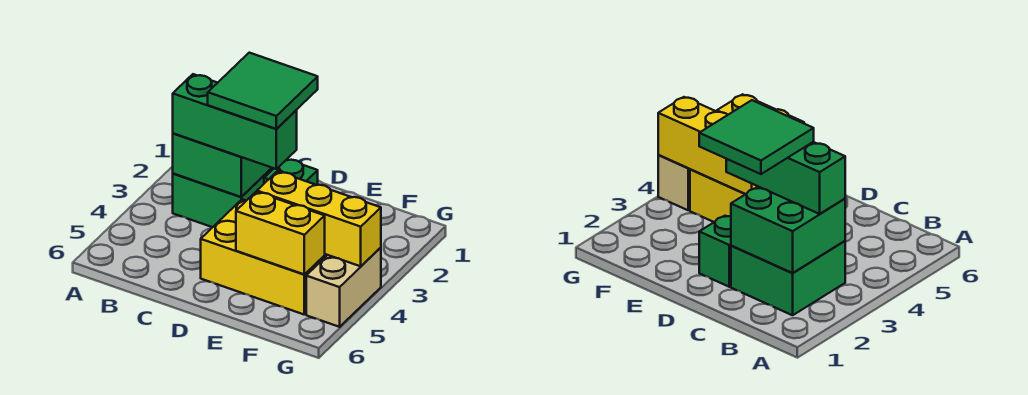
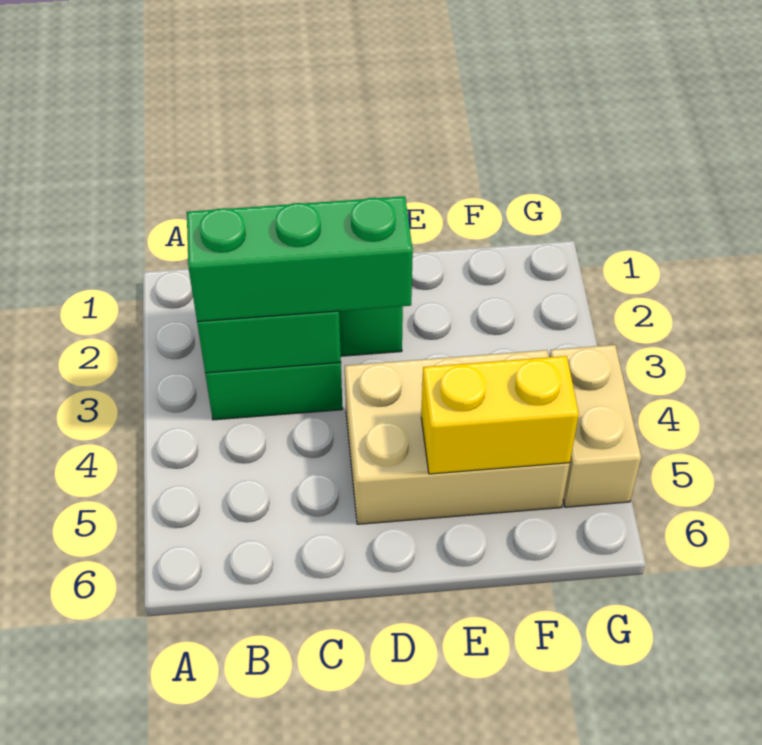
green 2x2 tile [208,53,318,129] -> none
yellow 2x3 brick [201,199,327,314] -> tan 2x3 brick [345,350,570,524]
yellow 1x3 brick [257,171,381,266] -> none

